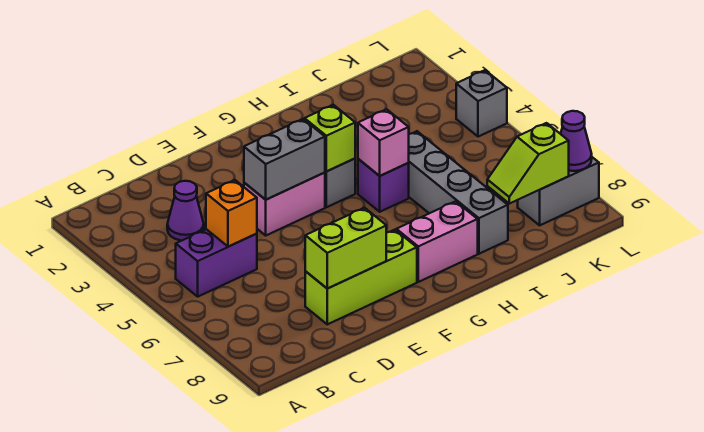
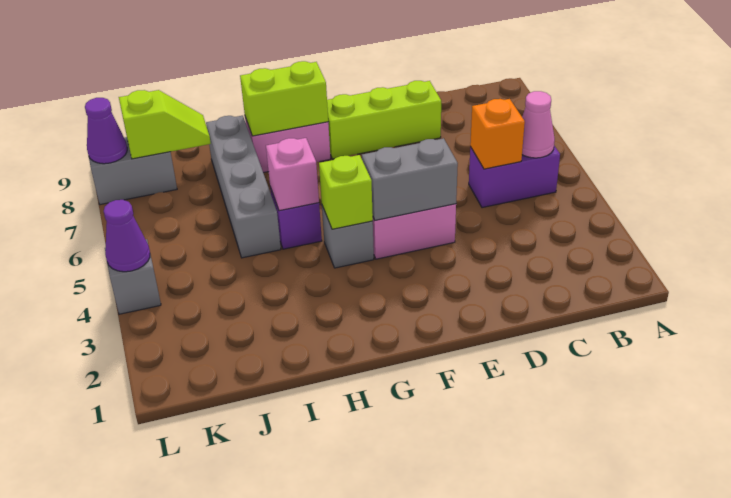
none -> pink 1x1 cone [522,91,555,158]
purple 1x1 cone [167,181,204,241] -> purple 1x1 cone moved to [104,200,150,272]
lime 1x2 brick [305,208,386,289] -> lime 1x2 brick moved to [240,61,328,136]

